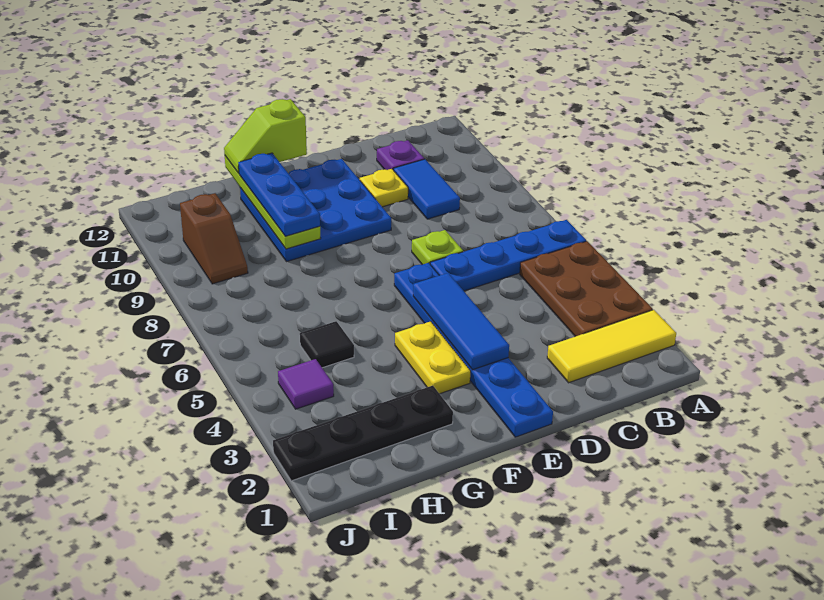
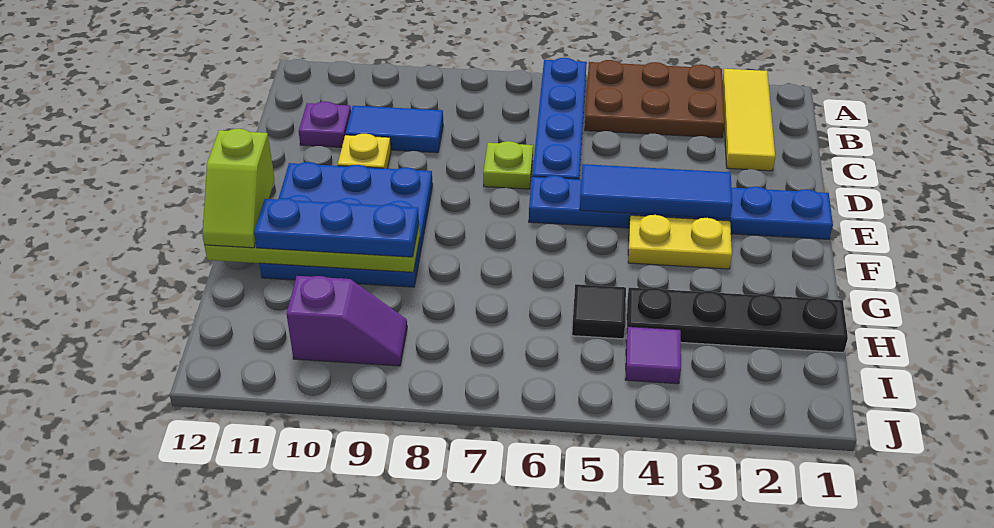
black 1x4 plate [273,386,453,481] -> black 1x4 plate turned to [626,287,848,353]
brown 1x2 slope [180,193,248,284] -> purple 1x2 slope [286,276,407,366]

